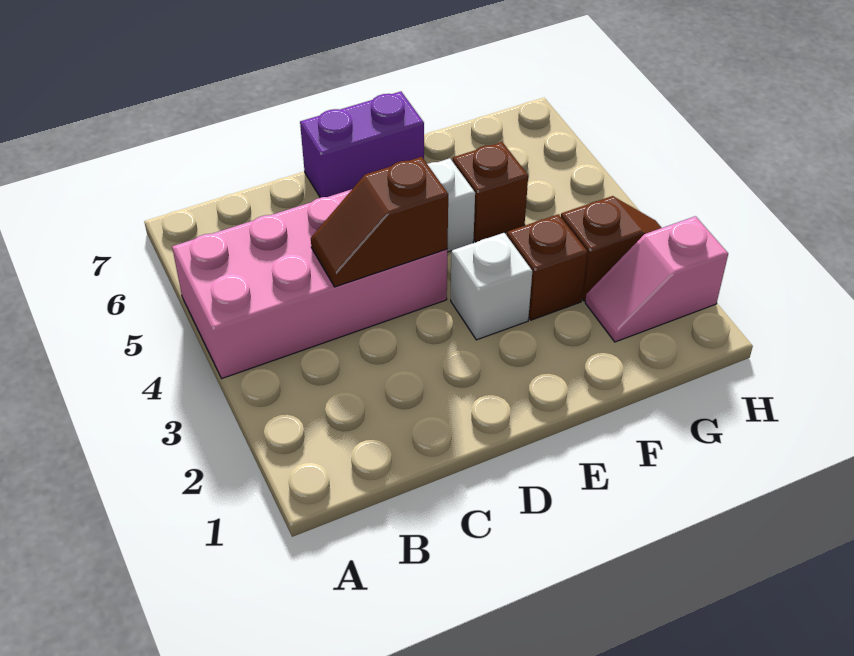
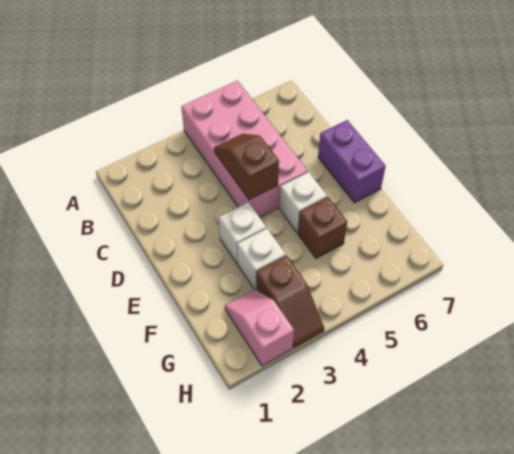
brown 1x1 brick [507,214,588,320] -> white 1x1 brick [237,228,286,290]

